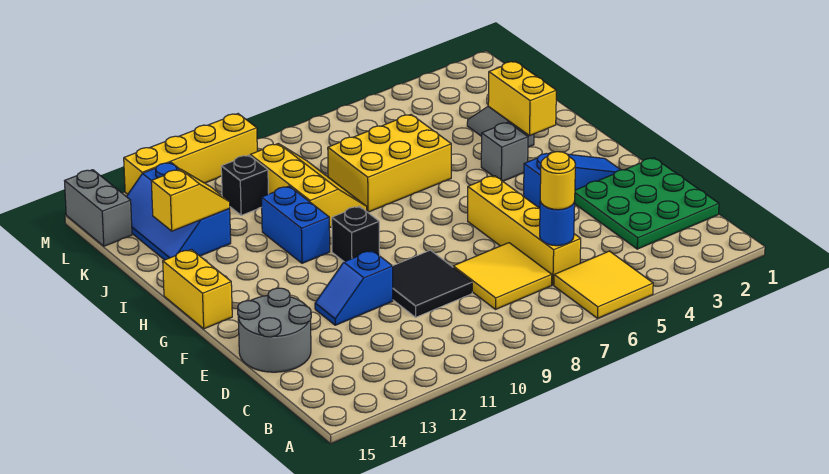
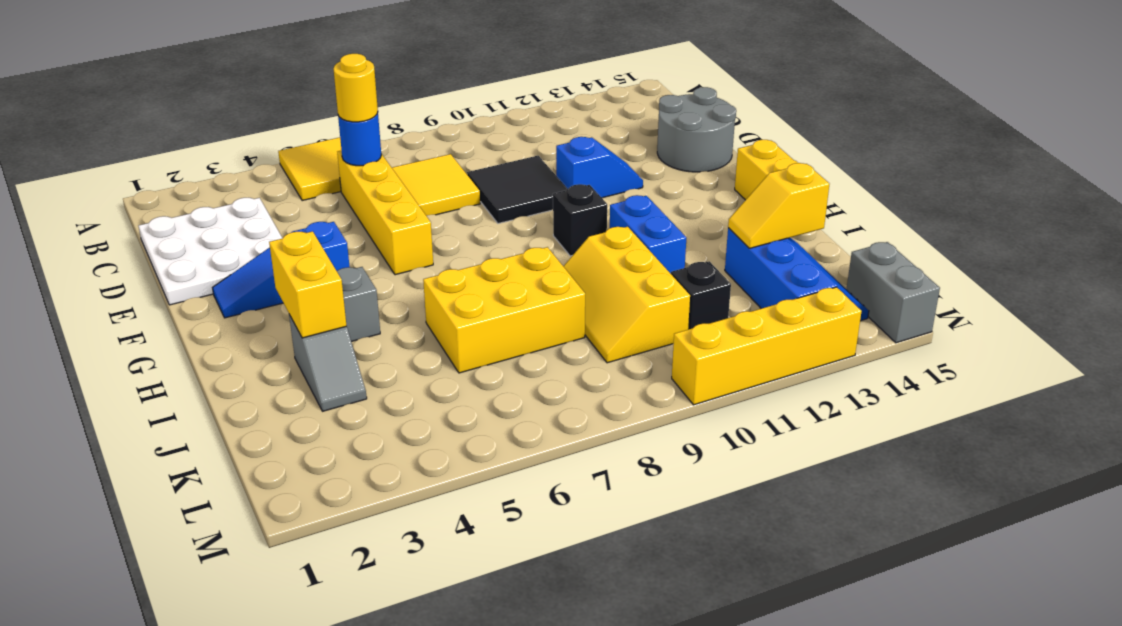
green 3x3 plate [575,158,719,249] -> white 3x3 plate [139,198,282,305]

